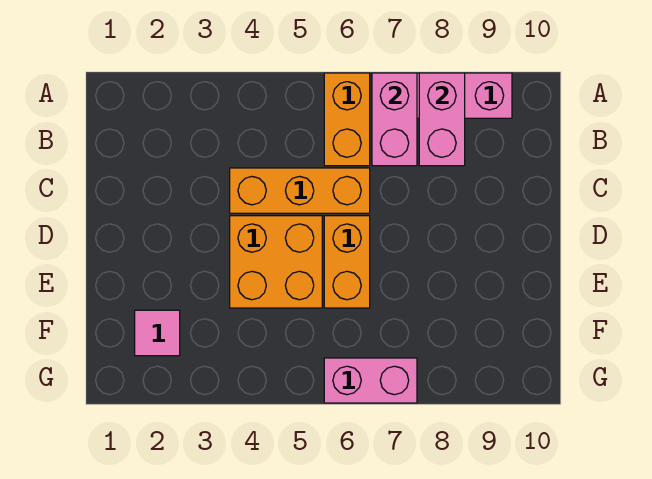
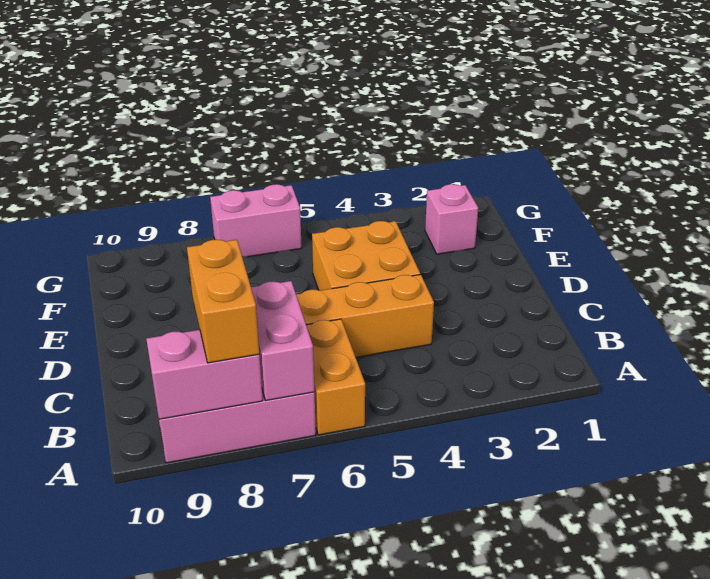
pink 1x2 brick [419,73,465,166] -> pink 1x2 brick turned to [146,330,263,419]
orange 1x2 brick [324,216,370,308] -> orange 1x2 brick moved to [187,240,259,363]
pink 1x1 tile [135,310,180,356] -> pink 1x1 brick [425,184,478,254]

